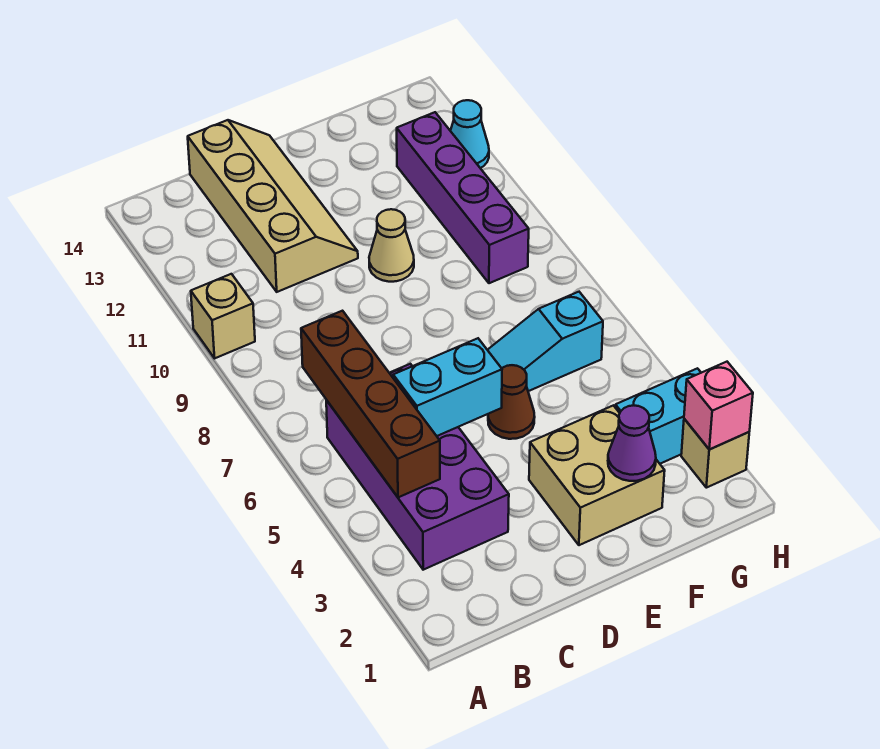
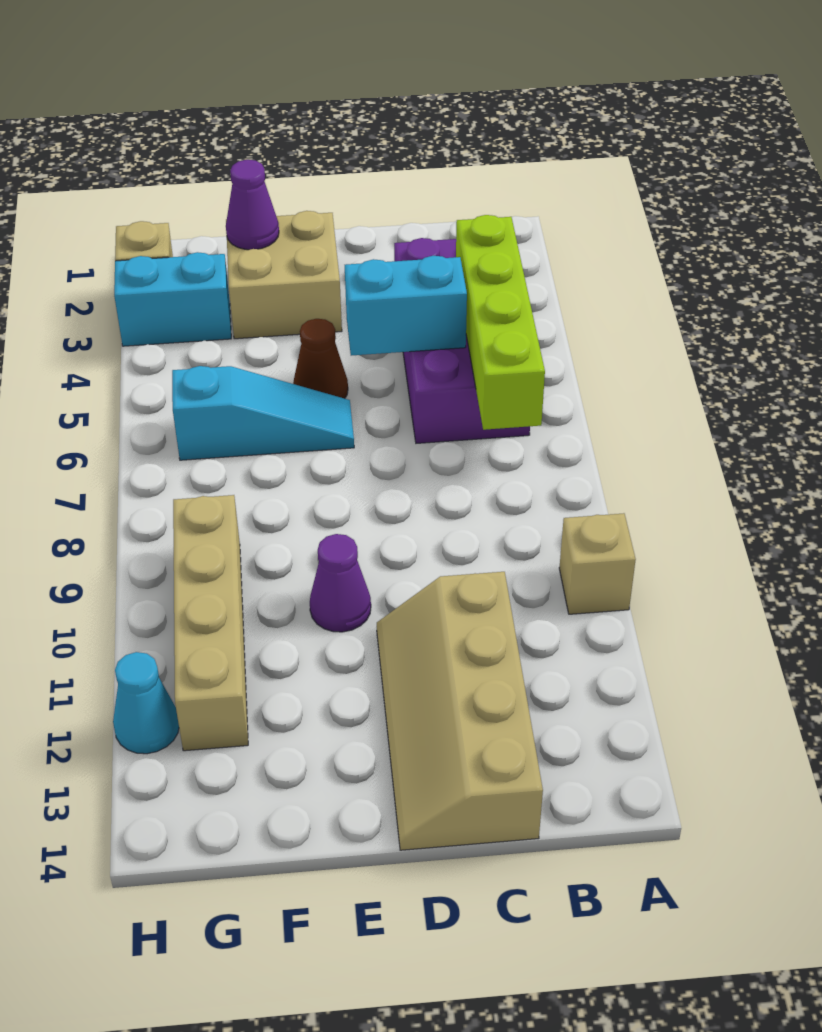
brown 1x4 brick [301,311,440,497] -> lime 1x4 brick [456,215,545,430]
tan 1x1 cone [369,209,414,282] -> purple 1x1 cone [310,534,371,632]
purple 1x4 brick [397,112,529,283] -> tan 1x4 brick [173,495,248,751]
pink 1x1 brick [684,362,753,449] -> none

